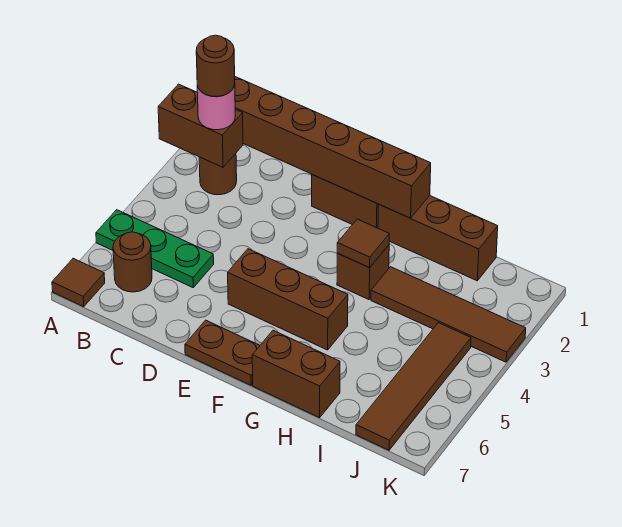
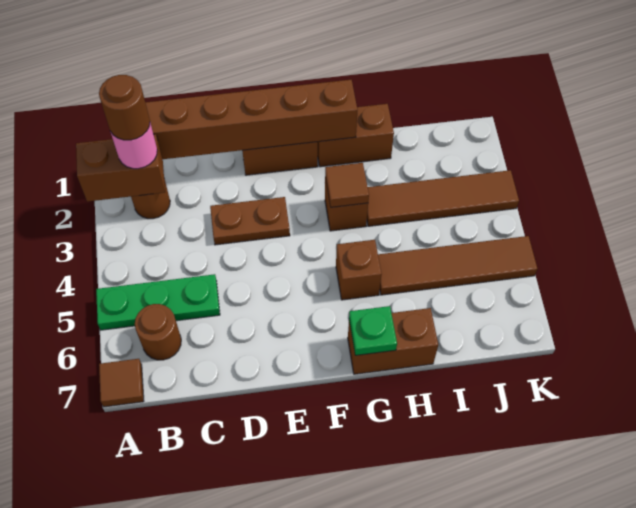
brown 1x3 brick [228,249,348,350] -> brown 1x1 brick [336,240,382,300]
brown 1x2 plate [185,320,260,385] -> brown 1x2 plate moved to [210,197,290,245]
brown 1x3 brick [378,196,498,281] -> brown 1x2 brick [318,104,394,167]
none -> green 1x1 plate [349,306,397,355]
brown 1x4 tile [356,323,471,450] -> brown 1x4 tile turned to [378,236,537,295]

